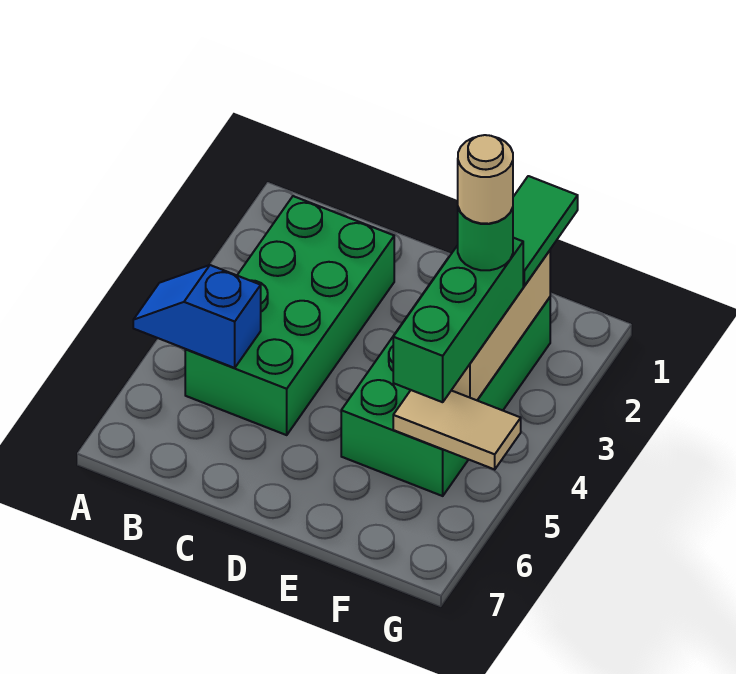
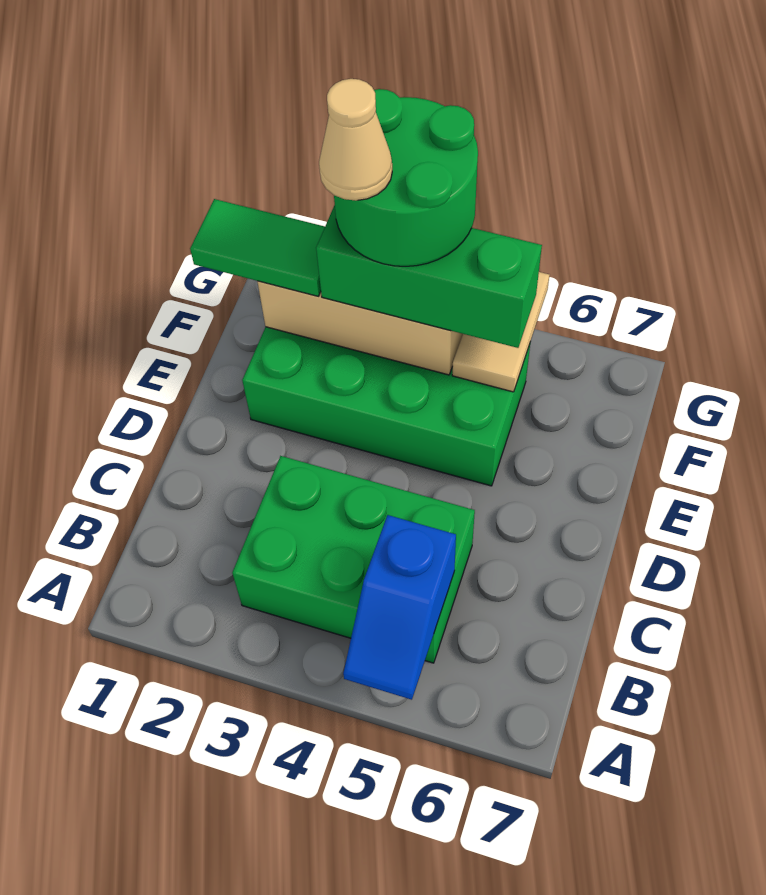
green 2x4 brick [185,196,394,435] -> green 2x3 brick [232,456,475,663]
green 1x1 round brick [458,208,513,270] -> green 2x2 round brick [334,89,478,266]
tan 1x1 round brick [458,135,513,224] -> tan 1x1 cone [319,79,392,201]

